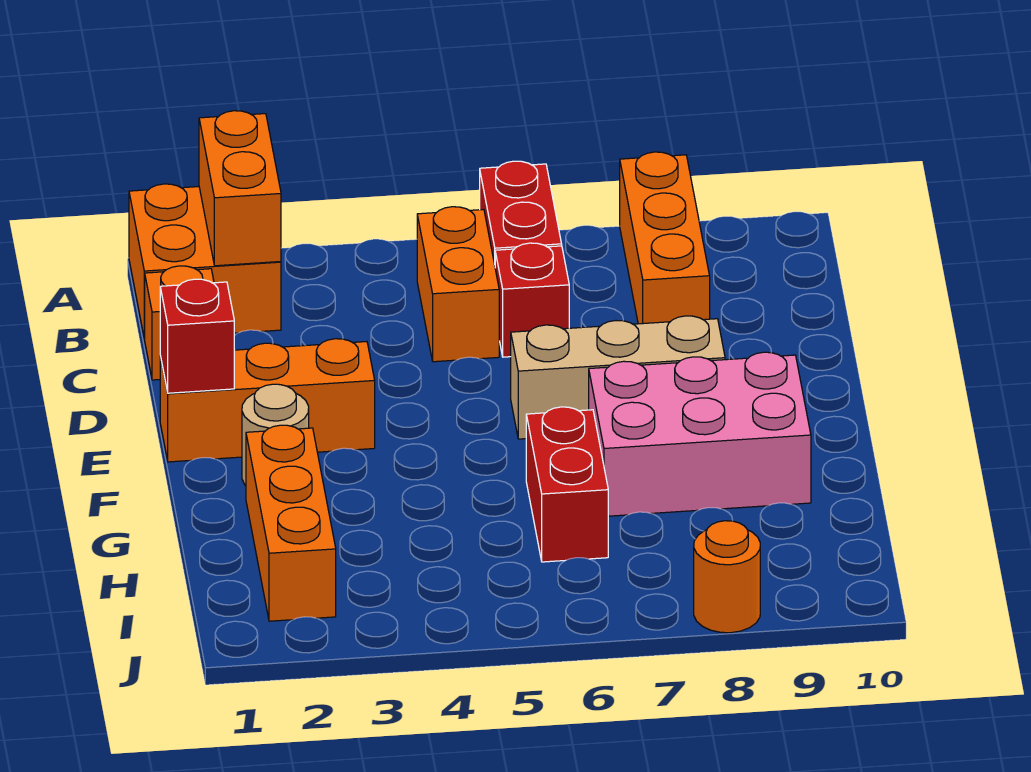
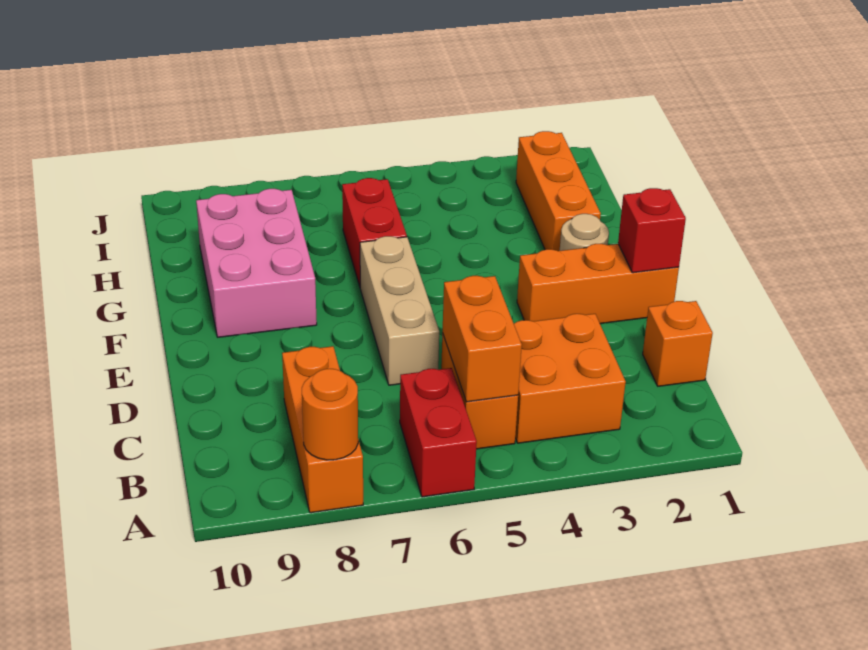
orange 2x2 brick [129,184,281,339] -> orange 2x2 brick moved to [514,314,626,443]
orange 1x2 brick [199,111,281,266] -> orange 1x2 brick moved to [443,276,522,402]
red 1x1 brick [495,243,569,357] -> none
tan 1x3 brick [511,316,725,439] -> tan 1x3 brick turned to [360,236,439,385]
pink 2x3 brick [589,352,811,516] -> pink 2x3 brick turned to [196,189,317,337]
orange 1x1 round brick [694,521,760,633] -> orange 1x1 round brick moved to [302,369,358,460]

